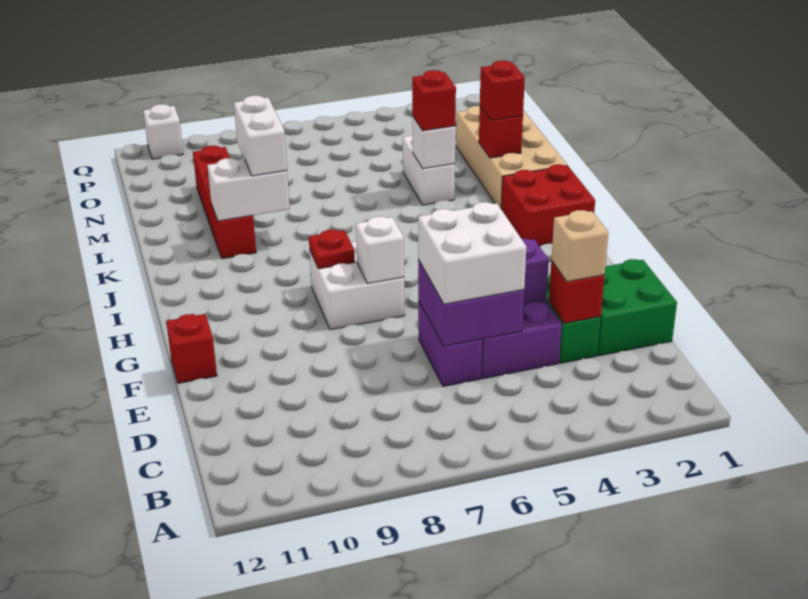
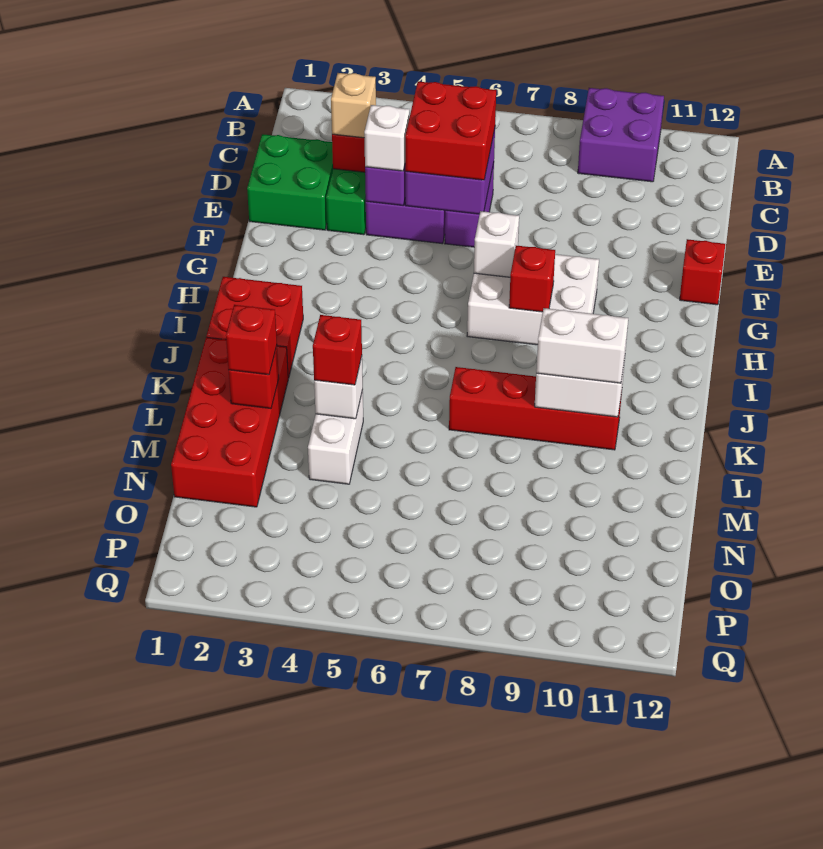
none -> purple 2x2 brick [578,88,664,182]
white 2x2 brick [418,202,526,304] -> red 2x2 brick [405,82,496,180]
white 2x2 brick [310,242,405,330] -> white 2x3 brick [467,254,599,345]
red 1x1 plate [309,230,355,269] -> red 1x1 brick [509,246,555,312]
tan 2x4 brick [456,106,567,208] -> red 2x4 brick [171,337,288,507]
white 1x2 brick [234,96,287,176] -> white 1x2 brick turned to [536,308,628,383]
red 1x4 brick [193,145,256,259] -> red 1x4 brick turned to [449,367,622,450]
white 1x1 brick [143,104,183,159] -> white 1x1 brick moved to [364,105,409,171]

